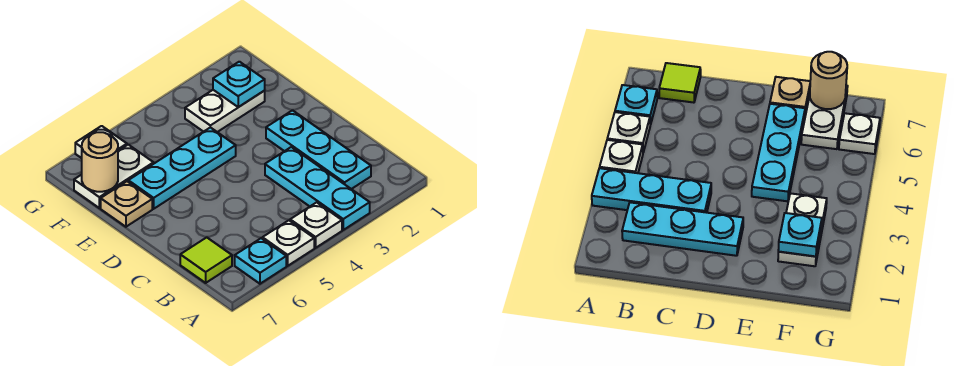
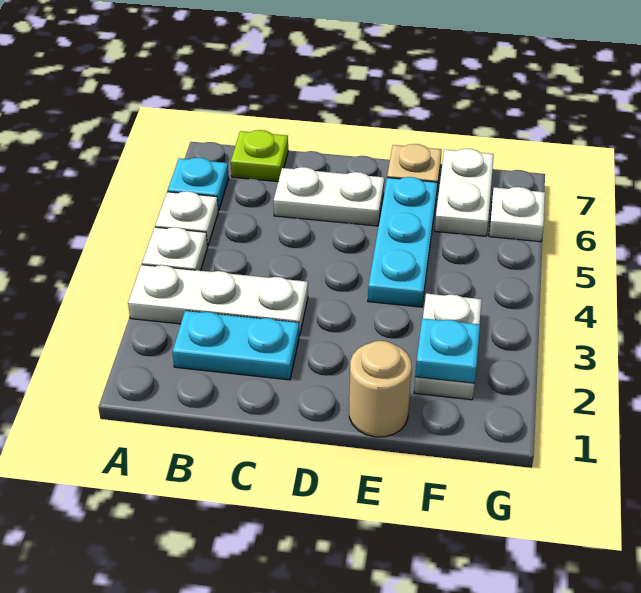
cyan 1x3 plate [265,147,370,230] -> white 1x3 plate [128,265,308,336]
cyan 1x3 plate [266,110,371,189] -> cyan 1x2 plate [172,311,299,380]
lime 1x1 tile [180,237,232,283] -> lime 1x1 plate [231,130,288,182]
none -> white 1x2 plate [274,167,384,226]
tan 1x1 round brick [82,132,118,192] -> tan 1x1 round brick moved to [349,341,412,437]

